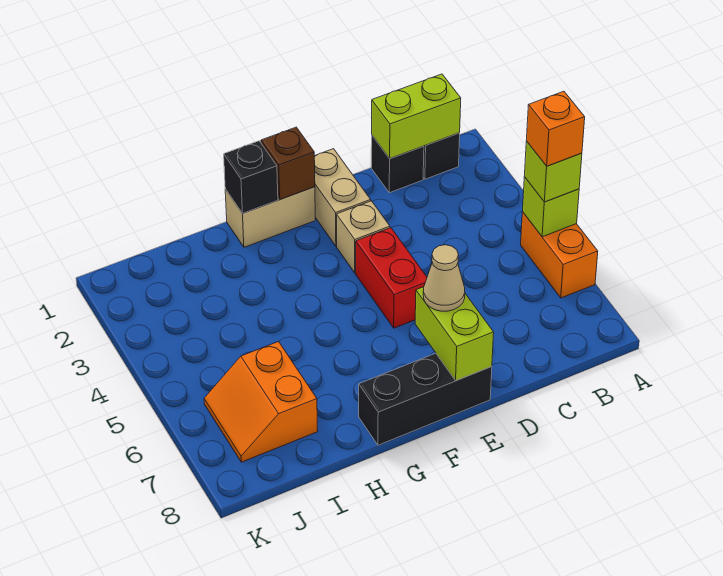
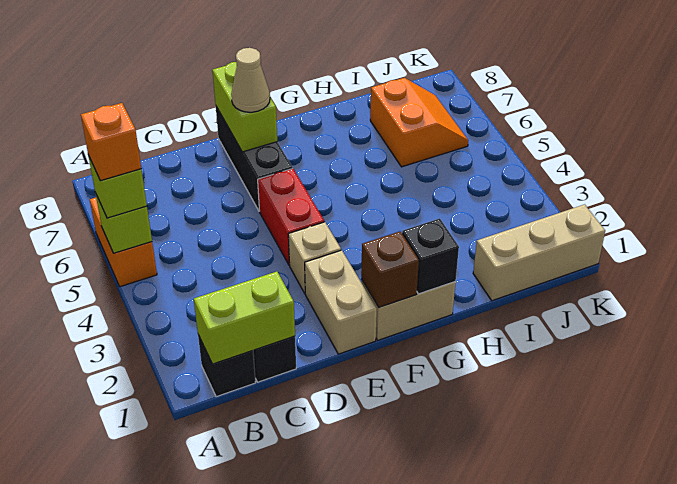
black 1x3 brick [359,353,492,445] -> black 1x3 brick turned to [216,107,293,211]
none -> tan 1x3 brick [473,204,605,301]

